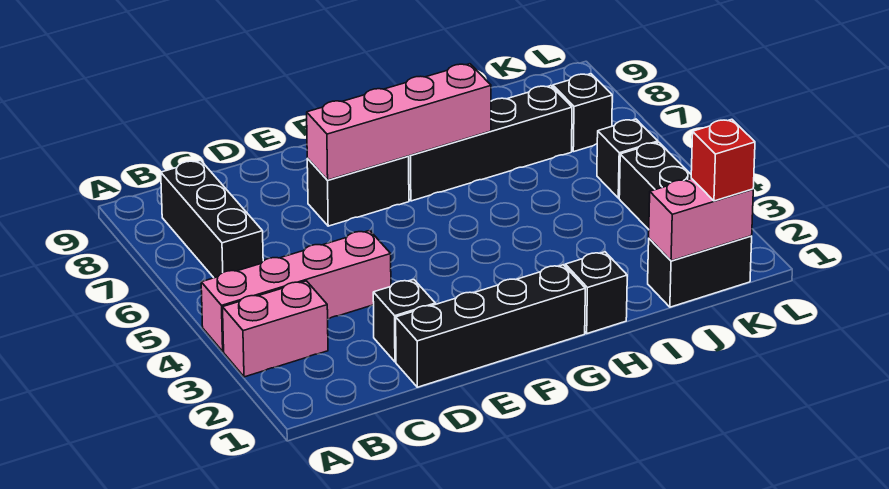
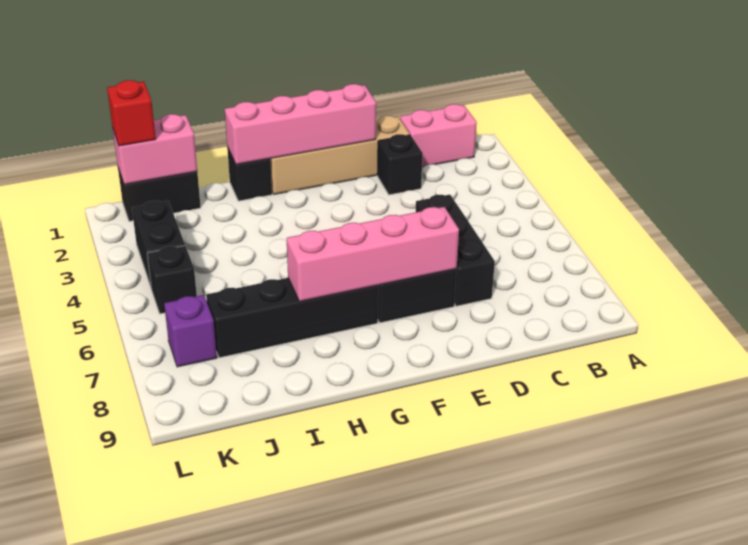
pink 1x2 brick [223,281,328,377] -> pink 1x2 brick moved to [400,104,477,167]
pink 1x4 brick [201,230,391,351] -> pink 1x4 brick moved to [225,84,376,164]
black 1x3 brick [161,160,263,278] -> black 1x3 brick moved to [416,195,495,306]
black 1x4 brick [396,265,585,387] -> tan 1x4 brick [270,116,410,194]
black 1x1 brick [553,74,612,152] -> purple 1x1 brick [164,295,217,367]

